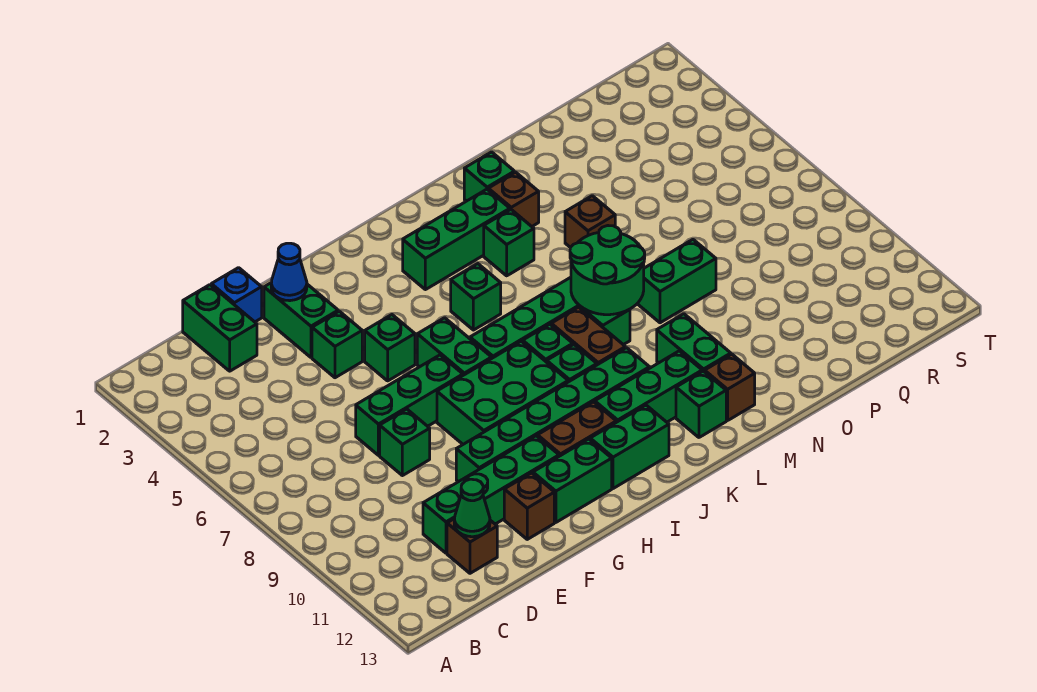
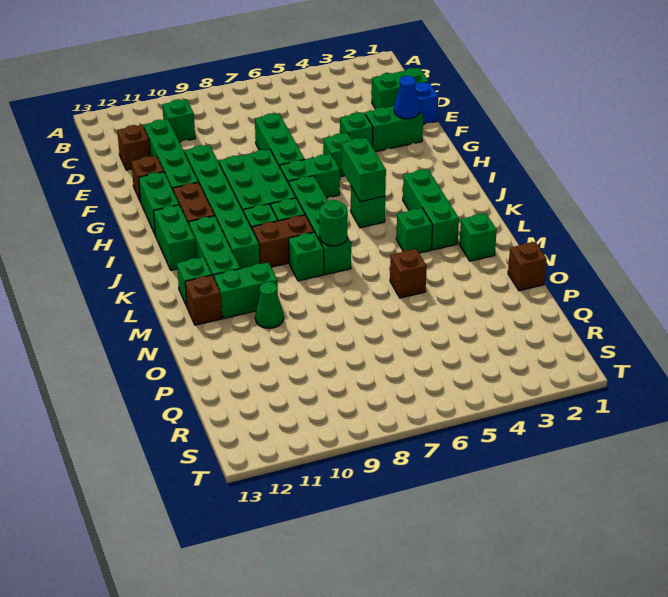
green 1x1 cone [454,479,490,537] -> green 1x1 cone moved to [255,282,284,328]
green 1x1 brick [380,409,430,476] -> green 1x1 brick moved to [162,99,195,142]
green 2x2 round brick [570,226,645,315] -> green 1x1 round brick [320,200,348,246]
brown 1x1 brick [488,172,539,226] -> brown 1x1 brick moved to [508,242,547,291]
green 1x2 brick [637,240,716,323] -> green 1x2 brick moved to [342,138,386,202]

